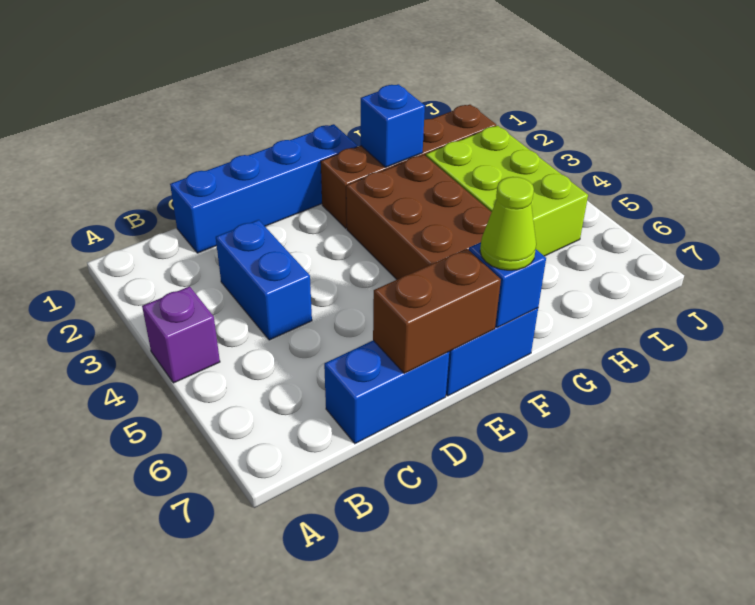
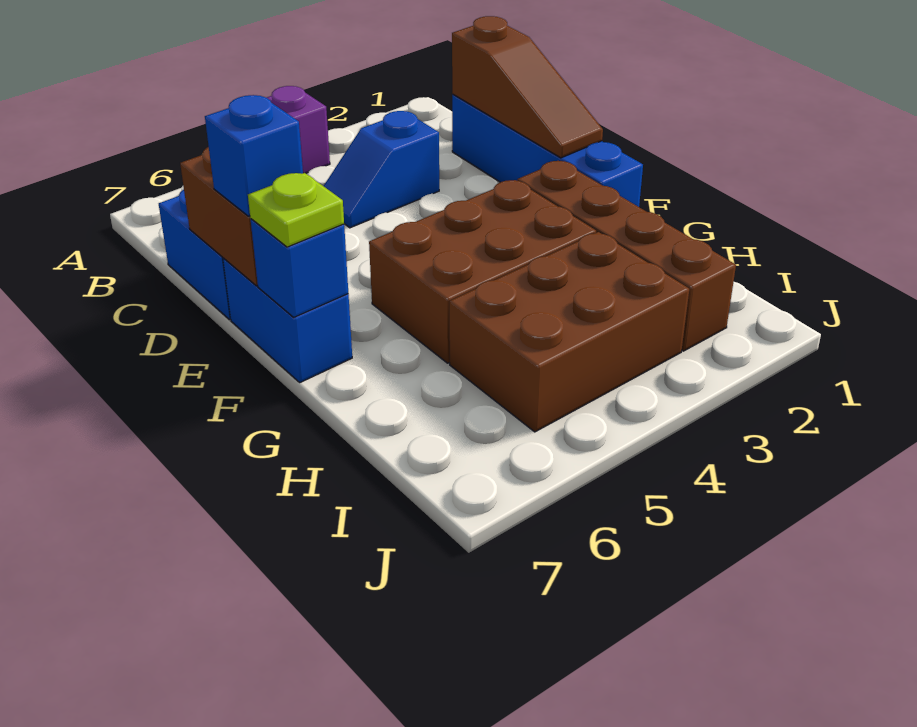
none -> brown 1x3 slope [452,16,603,158]
blue 1x2 brick [216,220,312,340] -> blue 1x2 slope [324,111,439,228]
lime 1x1 cone [480,177,536,270] -> lime 1x1 plate [248,173,344,247]
blue 1x1 brick [361,84,425,167] -> blue 1x1 brick moved to [205,95,303,216]
lime 2x3 brick [426,126,588,256] -> brown 2x3 brick [449,232,689,432]

